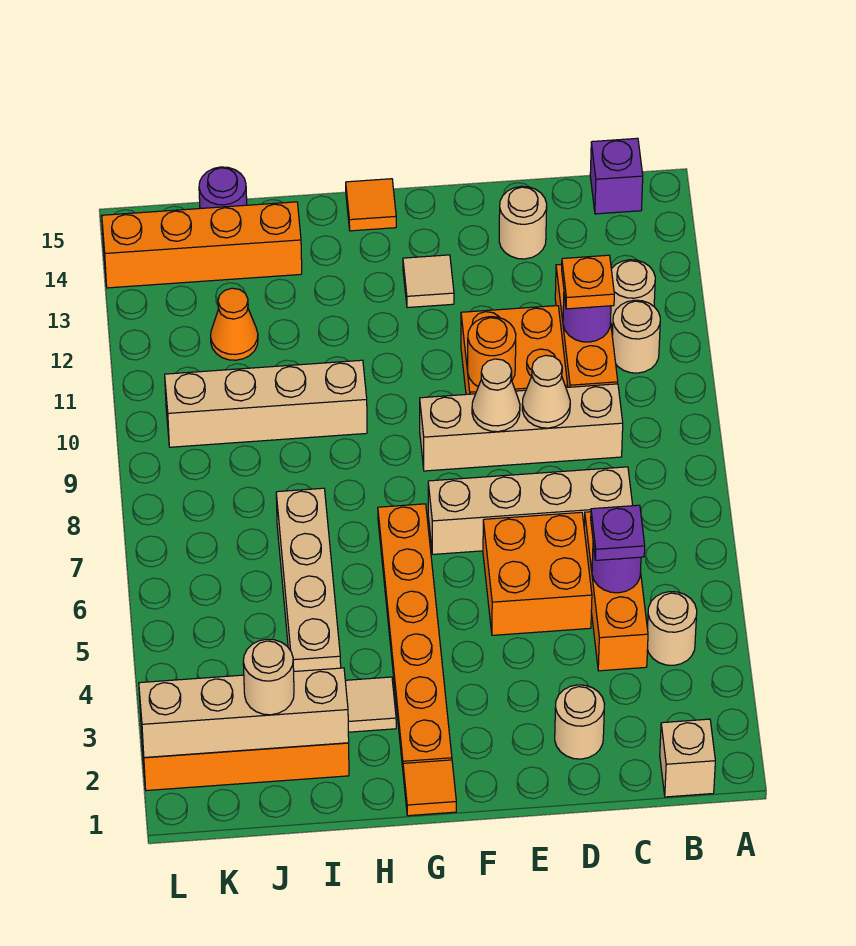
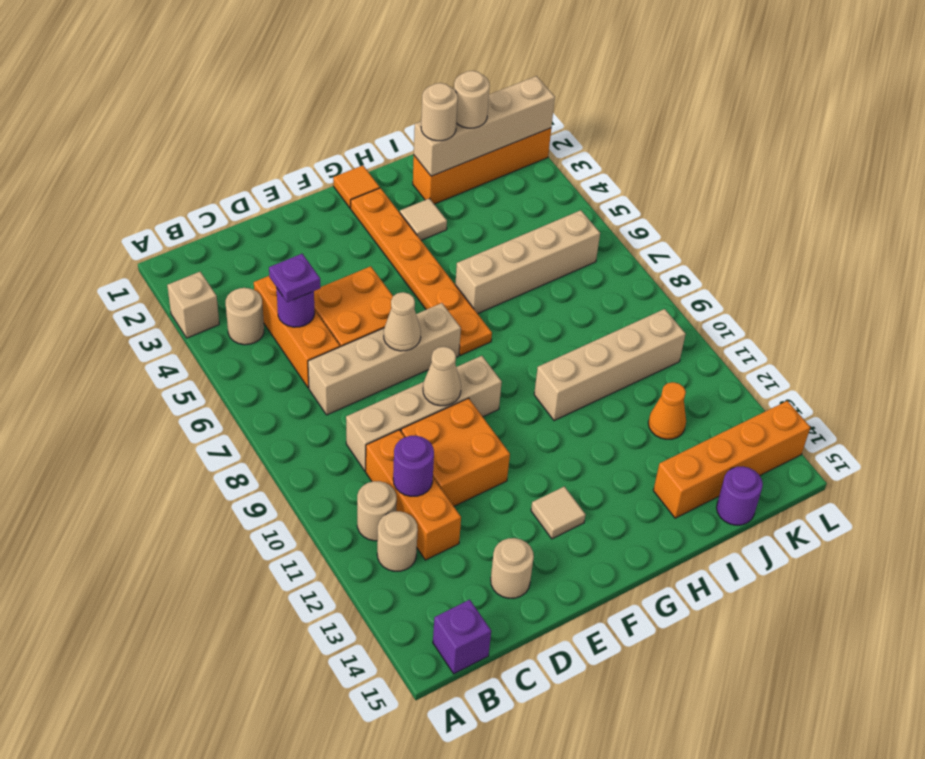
tan 1x1 brick [660,719,715,797] -> tan 1x1 brick moved to [167,272,219,338]
orange 1x1 plate [562,255,614,309] -> none
tan 1x1 round brick [555,685,604,759] -> tan 1x1 round brick moved to [421,83,458,141]
tan 1x1 cone [522,355,570,428] -> tan 1x1 cone moved to [384,292,421,351]
orange 1x1 round brick [468,317,516,387] -> none
orange 1x1 tile [346,179,396,231] -> none
tan 1x4 brick [276,488,341,671] -> tan 1x4 brick turned to [455,210,600,314]

